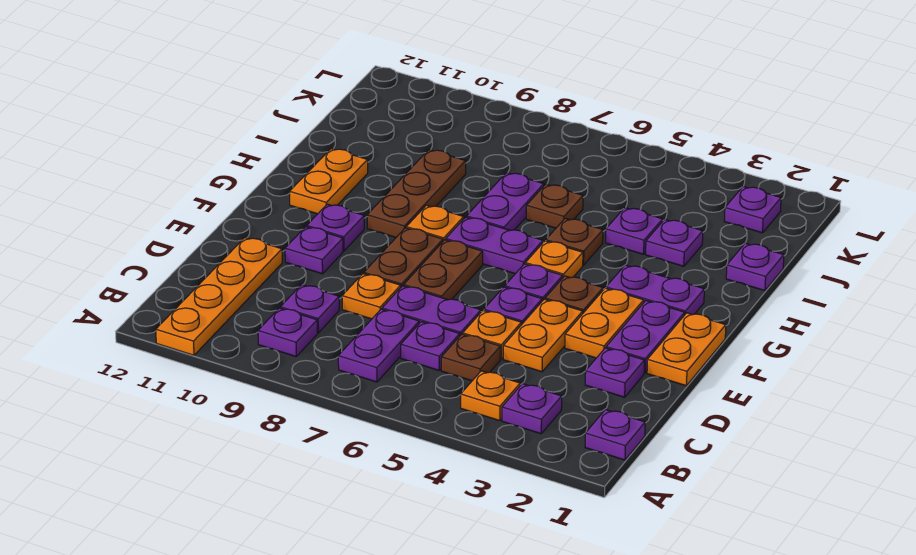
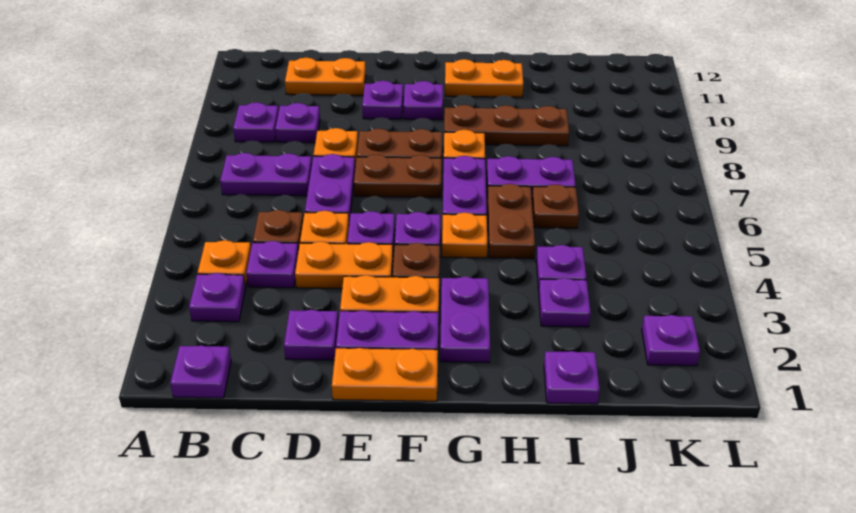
orange 1x4 plate [156,238,282,355] -> orange 1x2 plate [285,57,366,95]
purple 1x1 plate [401,322,460,370] -> purple 1x1 plate moved to [246,241,298,288]
brown 1x1 plate [546,218,603,265] -> brown 1x2 plate [487,184,535,259]

